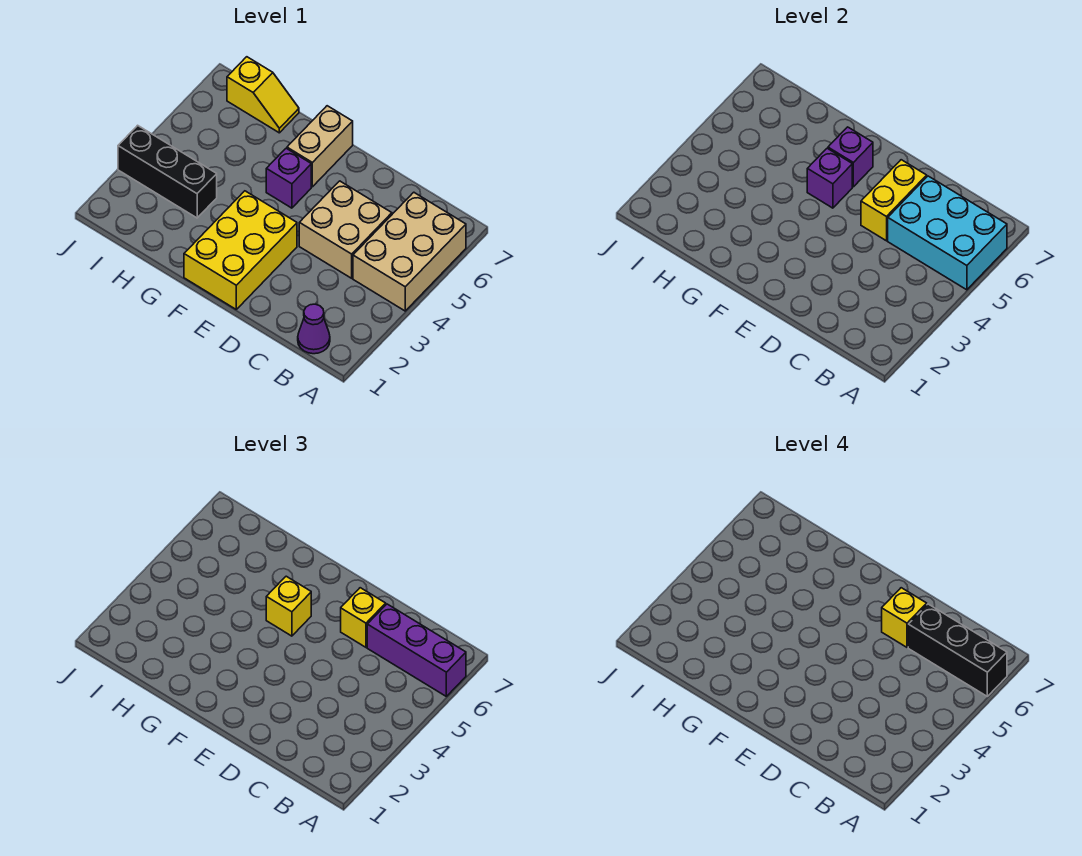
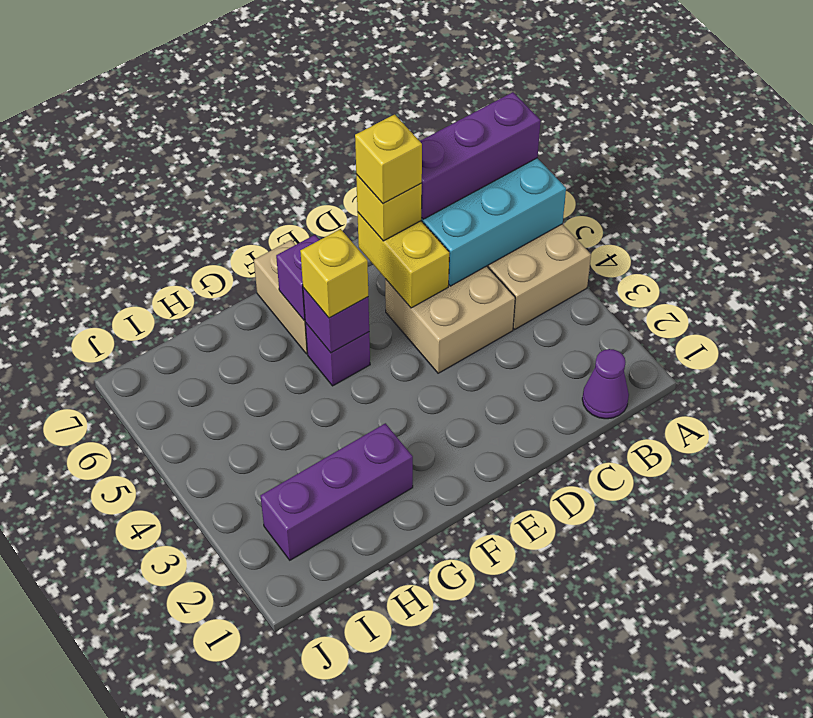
black 1x3 brick [908,604,1007,696] -> none
yellow 2x3 brick [184,191,297,309] -> none
none -> purple 1x3 brick [260,423,413,560]
black 1x3 brick [118,125,217,218] -> none
yellow 1x2 slope [227,57,299,133] -> none

